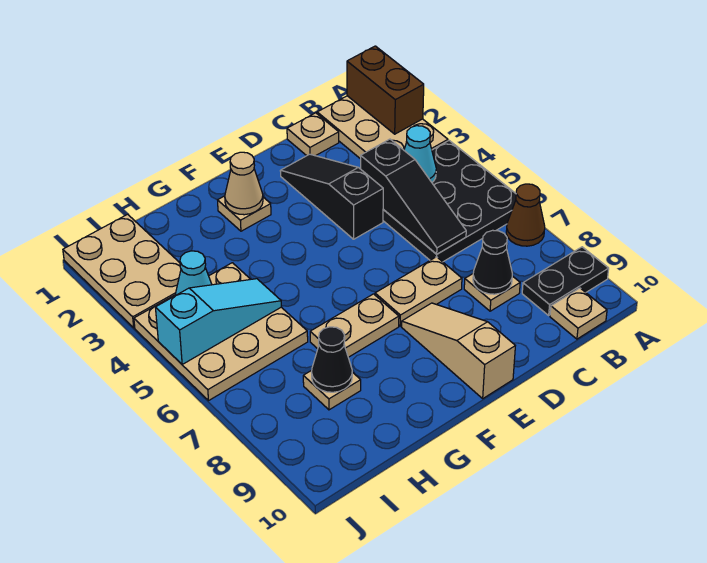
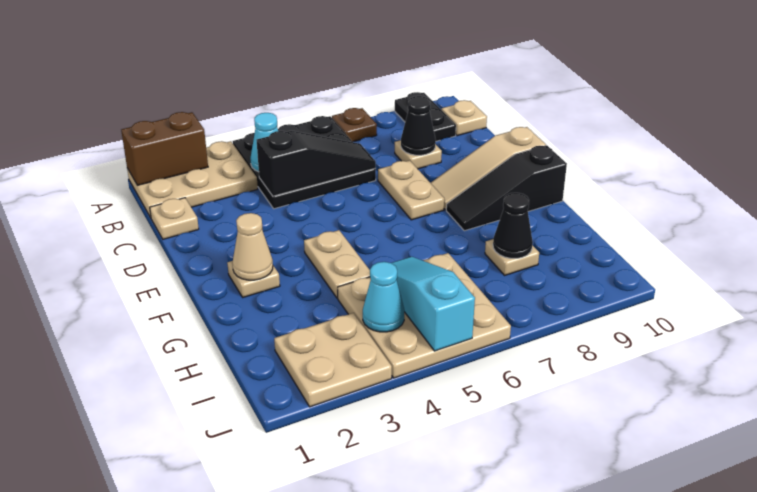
brown 1x1 cone [506,184,545,246] -> brown 1x1 plate [332,108,377,142]
black 1x3 slope [280,154,383,239] -> black 1x3 slope moved to [446,145,567,231]
tan 1x2 plate [310,294,399,357] -> tan 1x2 plate moved to [304,230,370,298]
tan 2x3 plate [63,214,181,328] -> tan 2x2 plate [274,313,392,407]

